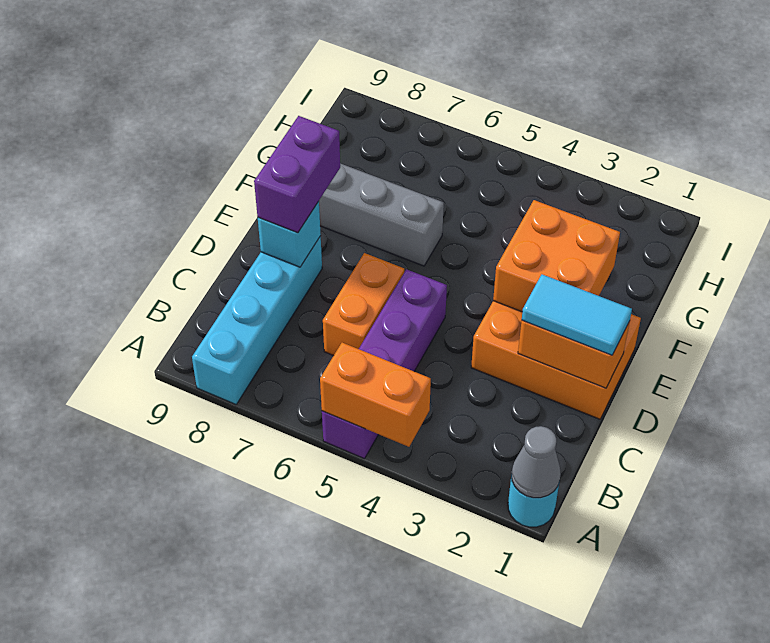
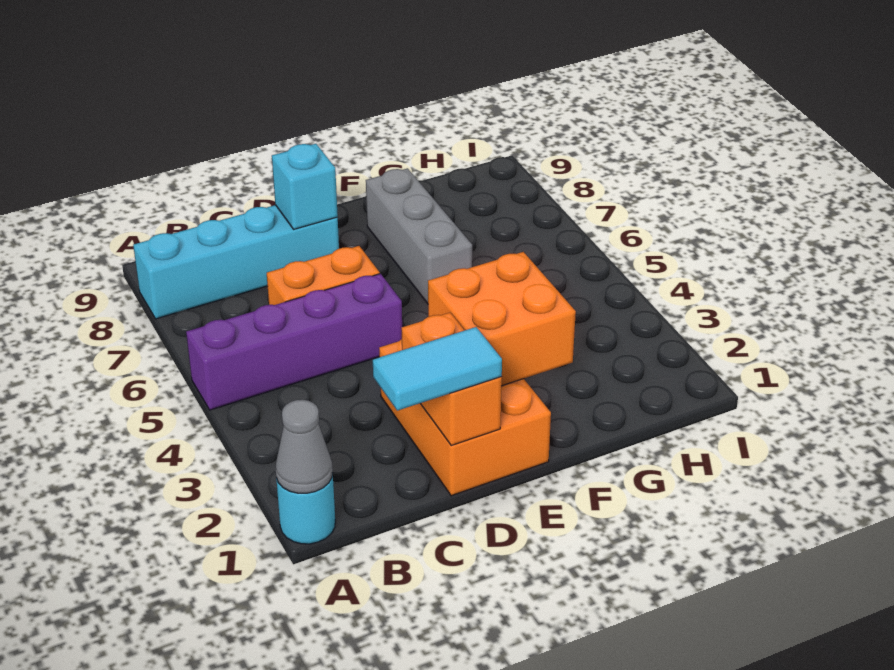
orange 1x2 brick [320,343,431,447] -> none
cyan 1x2 tile [522,274,632,355] -> cyan 1x2 tile turned to [373,327,502,411]
purple 1x2 brick [254,116,340,233] -> none

